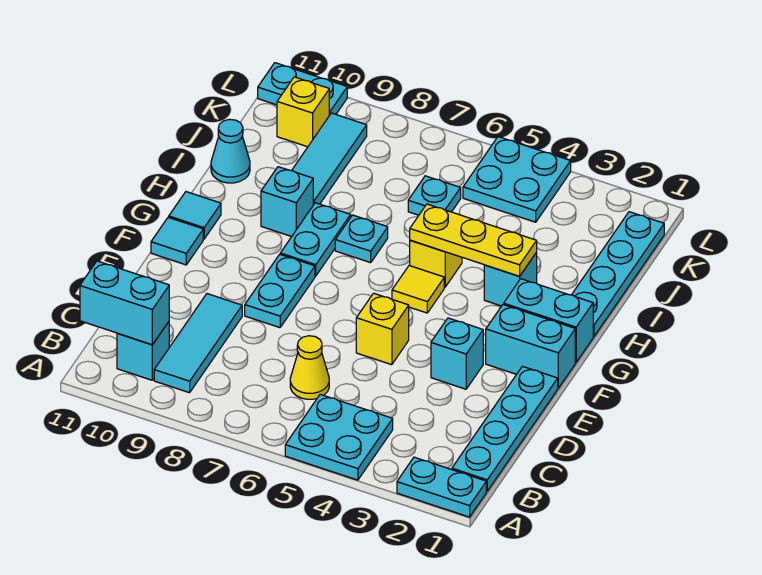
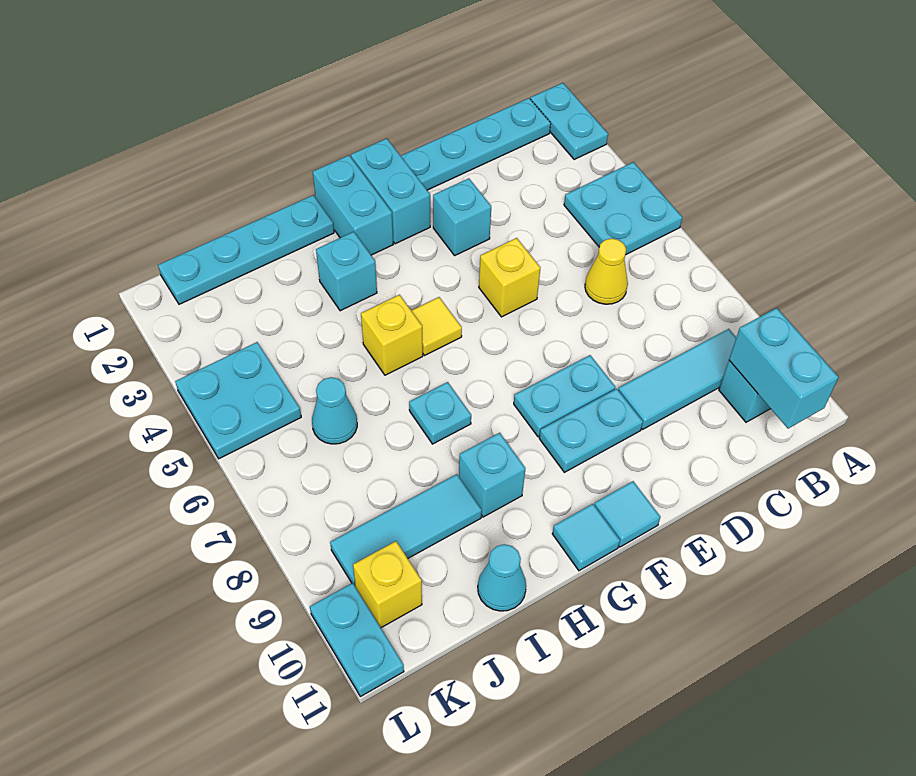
cyan 1x2 plate [280,203,351,276] -> cyan 1x2 plate moved to [539,389,643,472]
yellow 1x3 plate [410,204,537,276] -> none
cyan 1x1 plate [408,176,461,215] -> cyan 1x1 cone [312,377,357,444]

